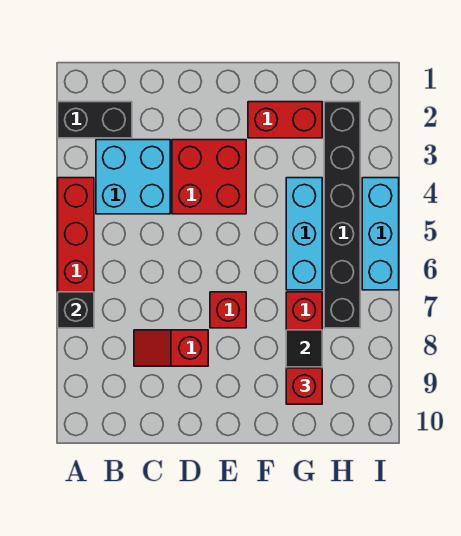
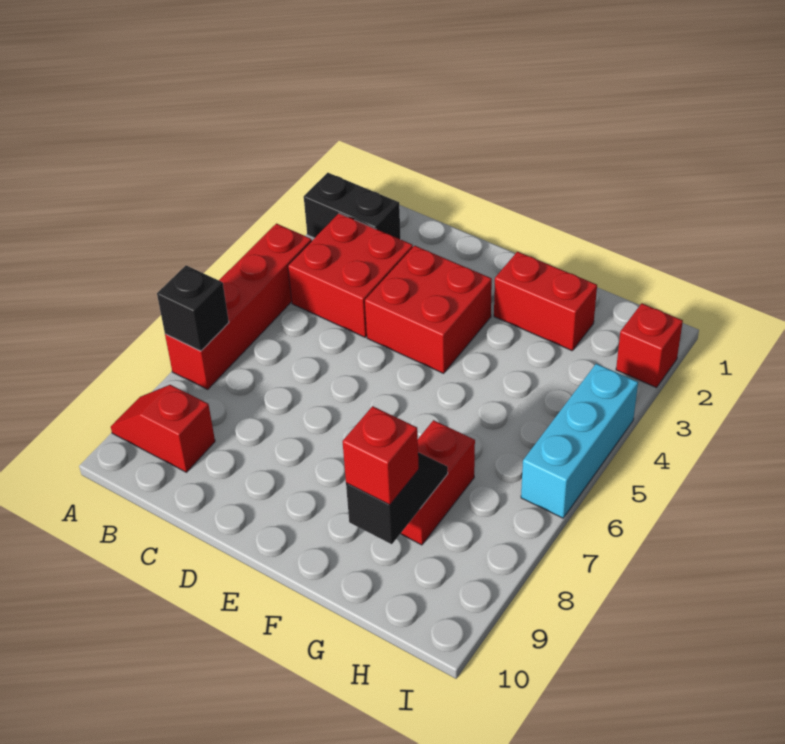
cyan 2x2 brick [96,140,170,214] -> red 2x2 brick [288,213,413,337]
red 1x2 slope [134,330,208,366] -> red 1x2 slope moved to [111,385,215,472]
red 1x1 brick [210,292,246,328] -> red 1x1 brick moved to [616,304,683,388]
cyan 1x3 brick [286,178,322,290] -> none
black 1x6 brick [324,102,360,328] -> none

